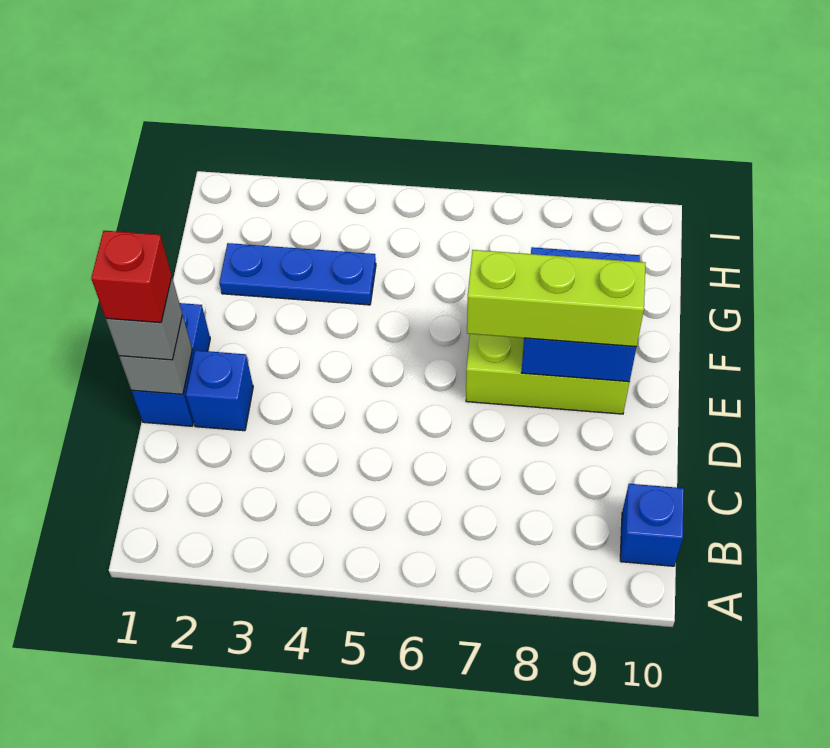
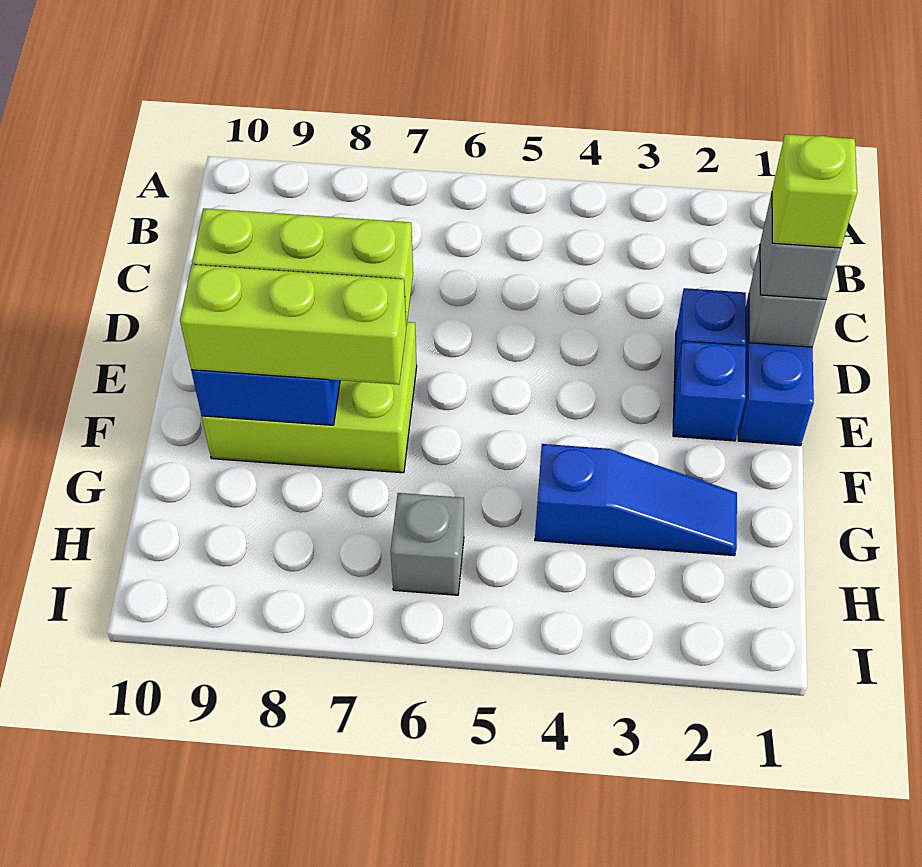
blue 1x1 brick [620,484,684,566] -> blue 1x1 brick moved to [673,341,746,441]
red 1x1 brick [91,231,172,323] -> lime 1x1 brick [772,134,857,248]
none -> lime 1x3 brick [180,265,406,385]
blue 1x3 plate [219,243,376,305] -> blue 1x3 slope [535,444,737,556]
none -> grey 1x1 brick [391,493,464,595]

